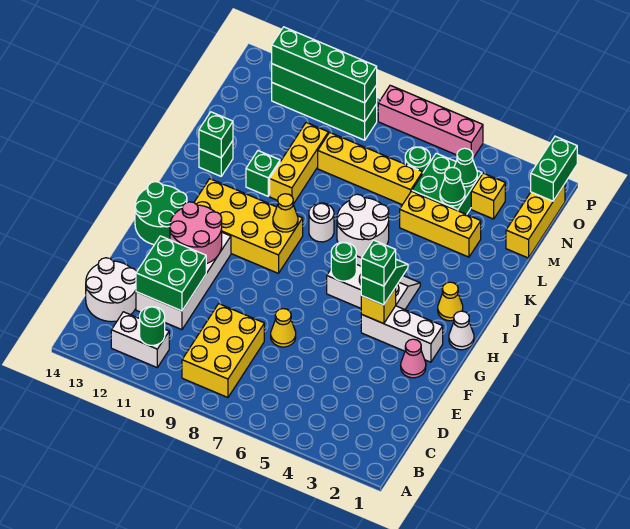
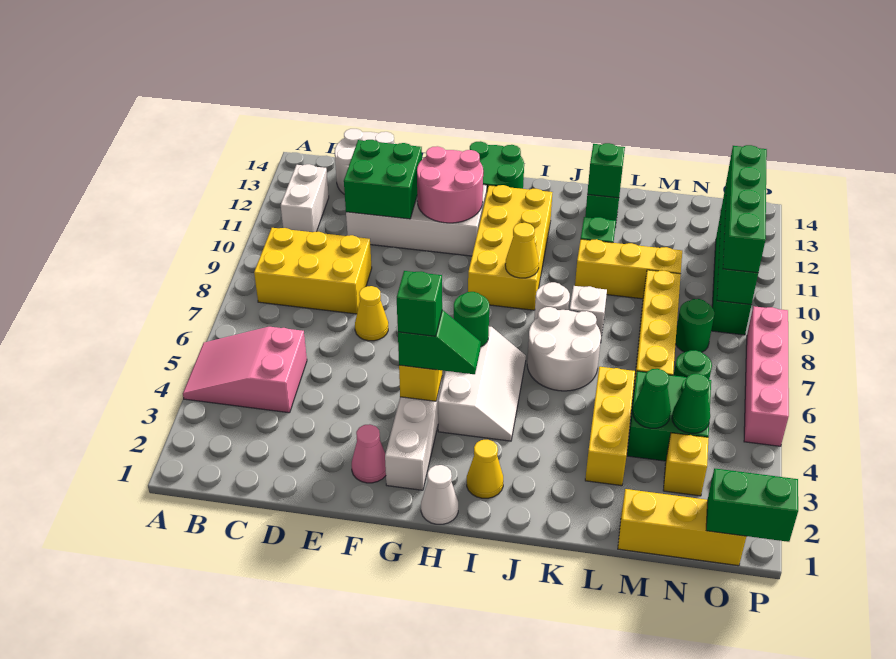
none -> pink 2x3 slope [183,327,307,413]
green 1x1 round brick [140,307,165,345] -> green 1x1 round brick moved to [675,299,714,352]
none -> white 1x1 brick [570,286,607,343]

